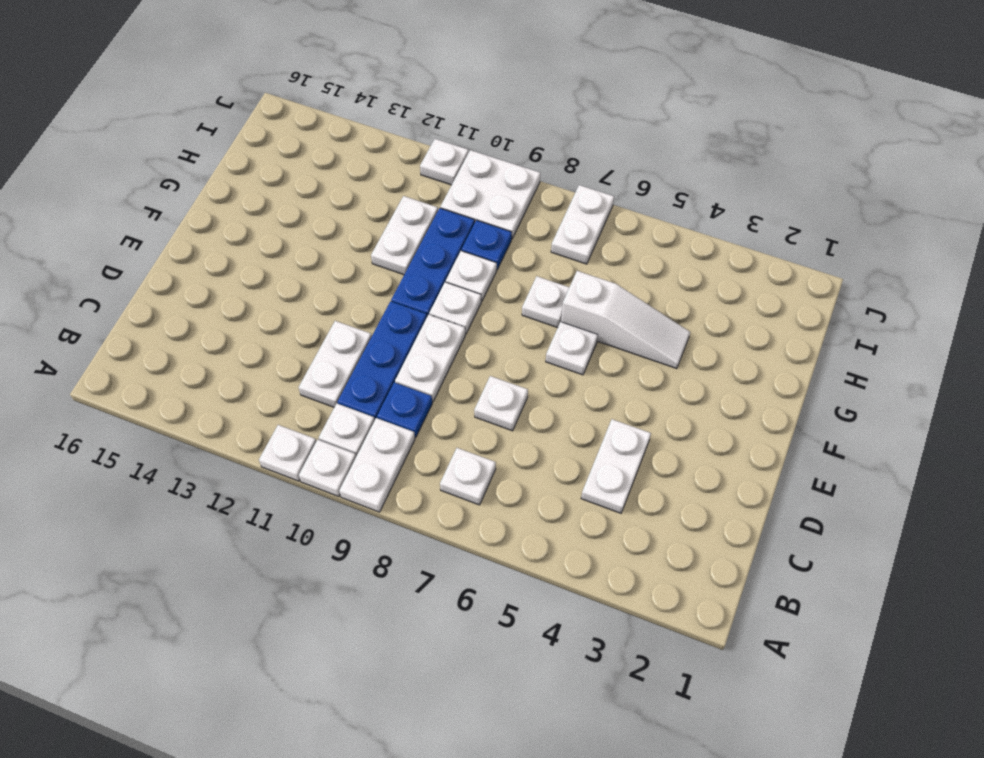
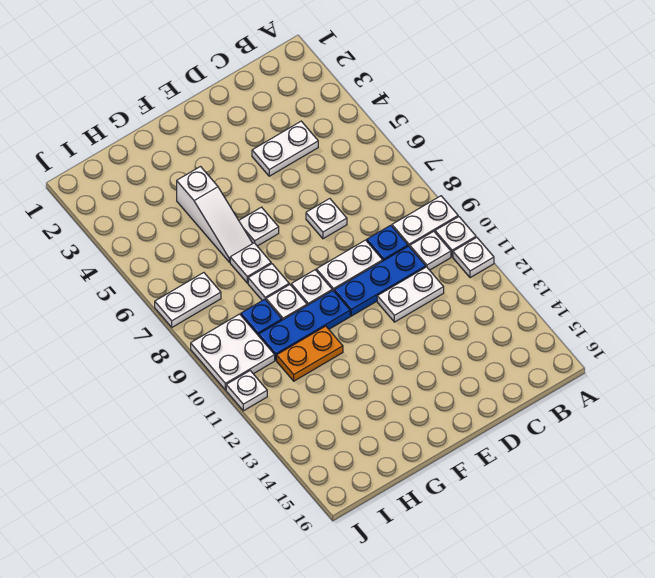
white 1x1 plate [440,448,496,505] -> white 1x1 plate moved to [248,264,289,301]
white 1x3 slope [561,271,690,369] -> white 1x3 slope turned to [177,167,253,262]
white 1x2 plate [371,196,438,275] -> orange 1x2 plate [277,326,343,381]

